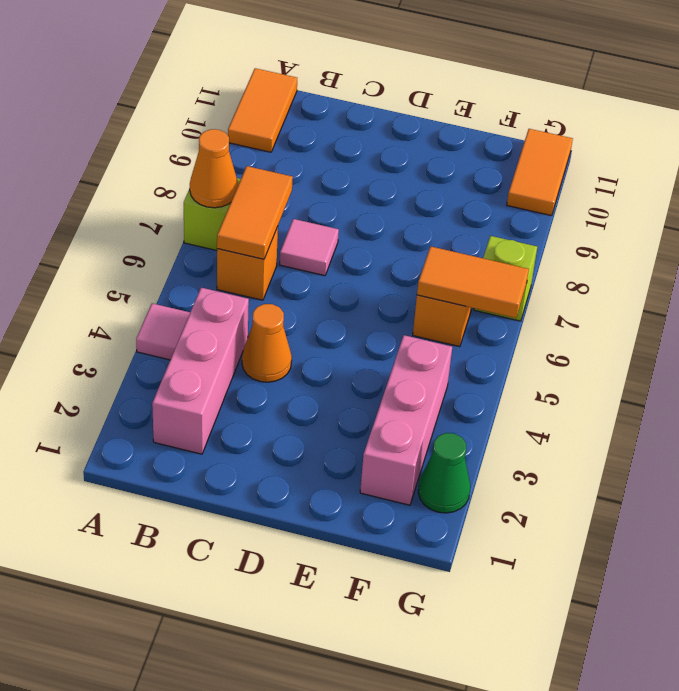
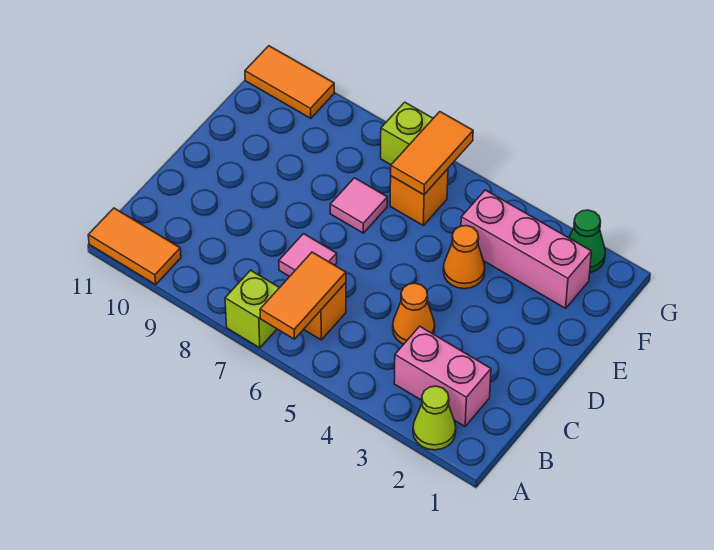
none -> lime 1x1 cone [413,386,456,450]
pink 1x1 tile [136,303,190,360] -> pink 1x1 tile moved to [330,178,387,233]
orange 1x1 cone [190,129,238,208] -> orange 1x1 cone moved to [443,226,485,289]
pink 1x3 brick [152,288,249,454] -> pink 1x2 brick [394,326,491,426]
orange 1x2 tile [217,166,293,259] -> orange 1x2 tile turned to [260,252,346,339]

